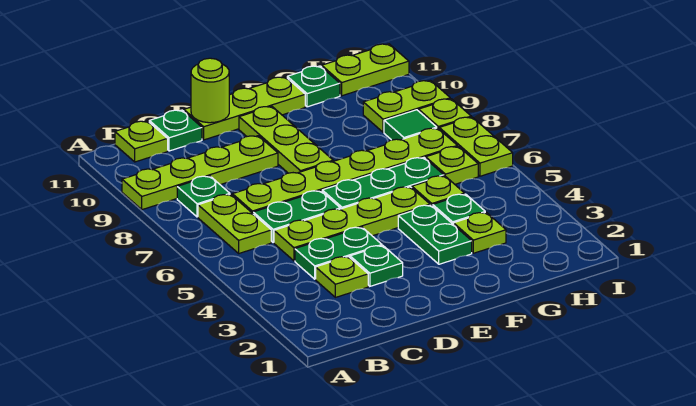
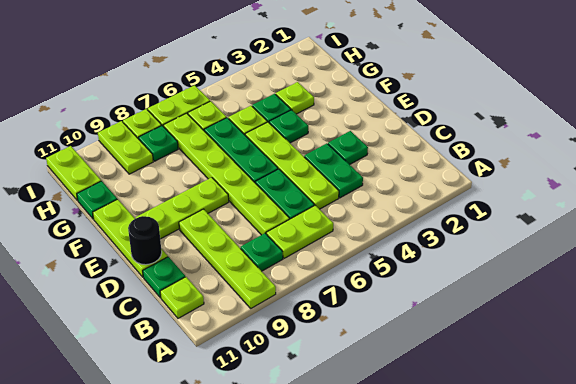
lime 1x1 plate [316,257,368,297] -> none
lime 1x1 round brick [191,58,229,123] -> black 1x1 round brick [128,216,162,265]
green 1x2 plate [398,205,472,264] -> green 1x1 plate [269,110,308,143]
green 1x1 tile [384,110,437,140] -> green 1x1 plate [139,126,178,161]

